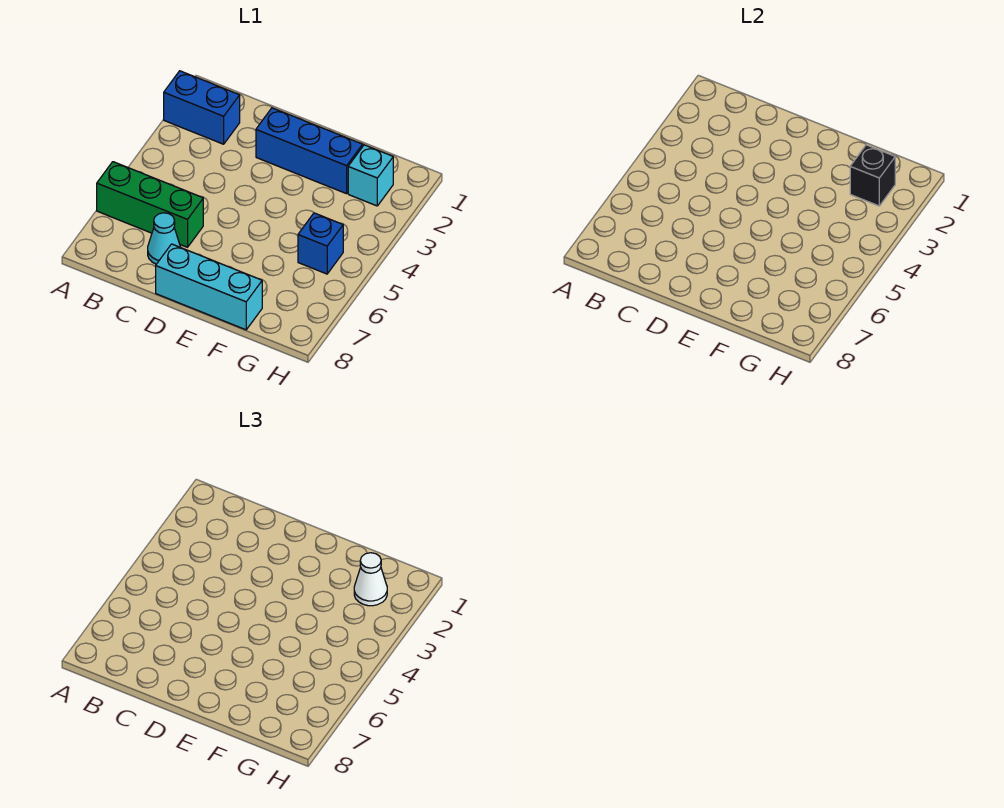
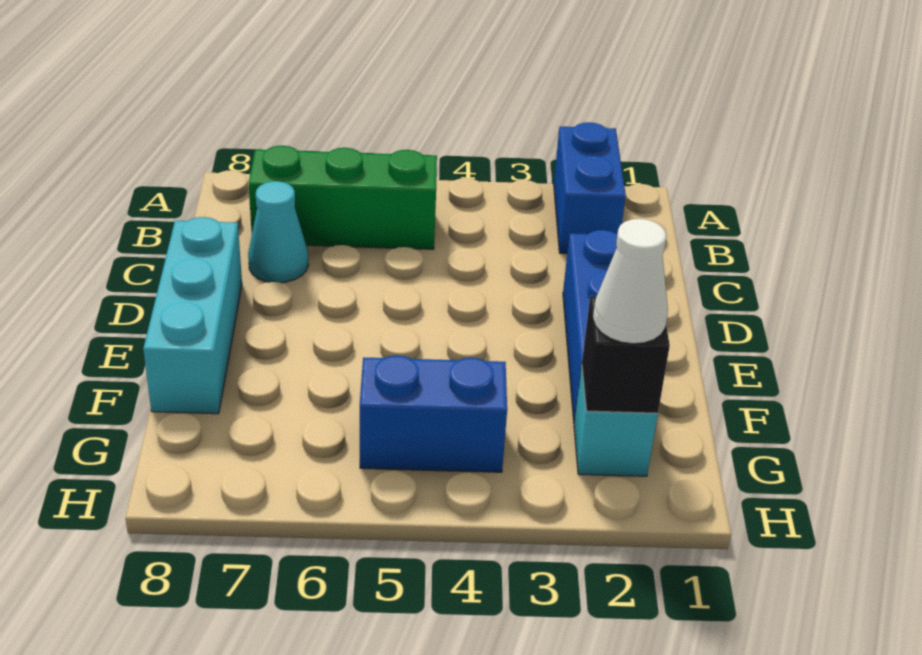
green 1x3 brick [97,162,203,247] -> green 1x3 brick turned to [249,146,437,249]
blue 1x1 brick [298,213,343,274] -> blue 1x2 brick [360,355,507,472]

